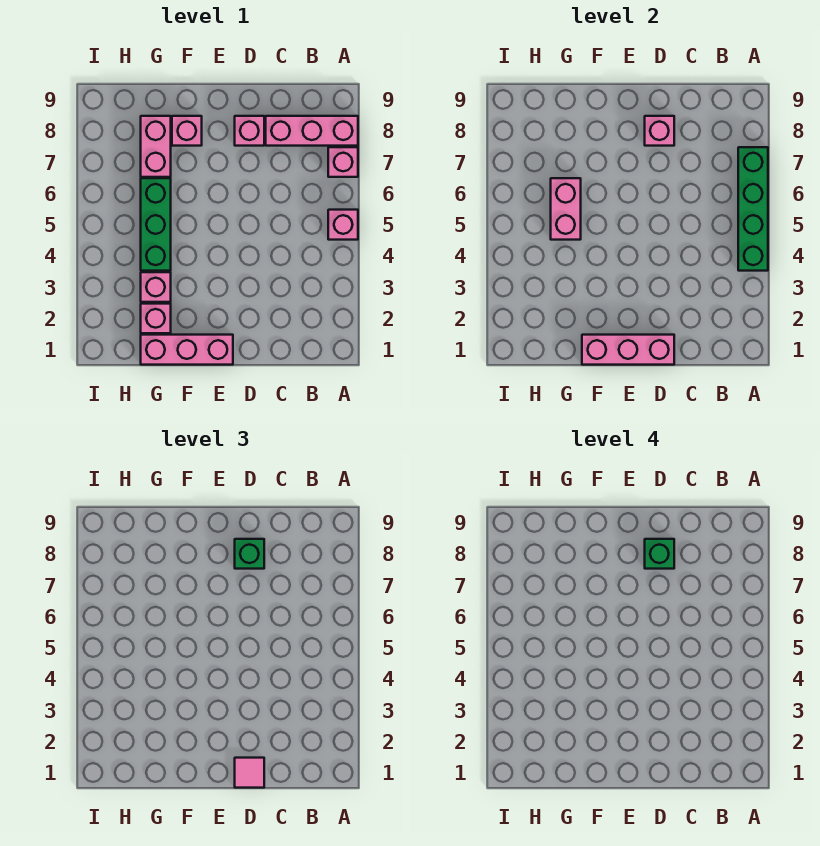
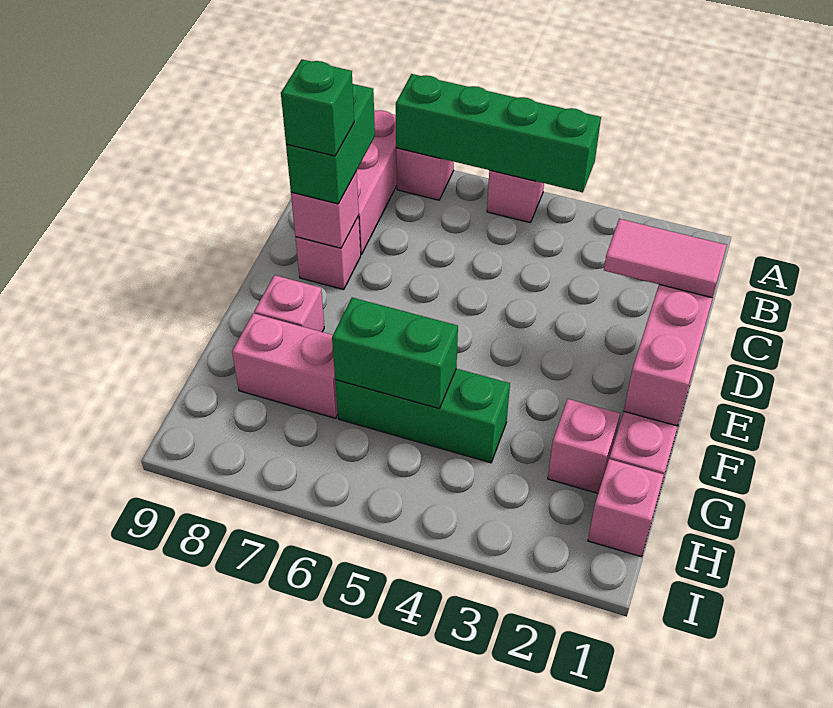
pink 1x1 tile [235,758,264,788] -> pink 1x2 tile [604,219,727,298]
green 1x1 brick [235,539,264,569] -> green 1x2 brick [286,83,375,204]
pink 1x1 brick [141,272,171,302] -> pink 1x1 brick moved to [588,459,664,557]
pink 1x2 brick [551,178,581,240] -> green 1x2 brick [332,298,458,408]

